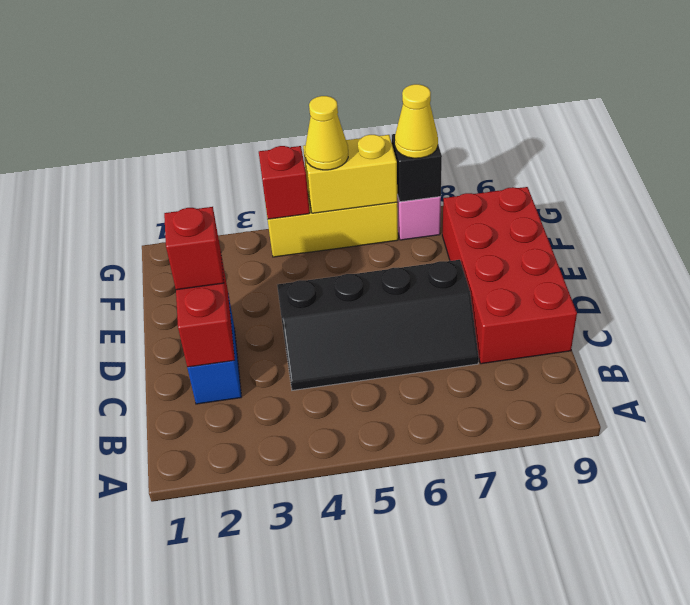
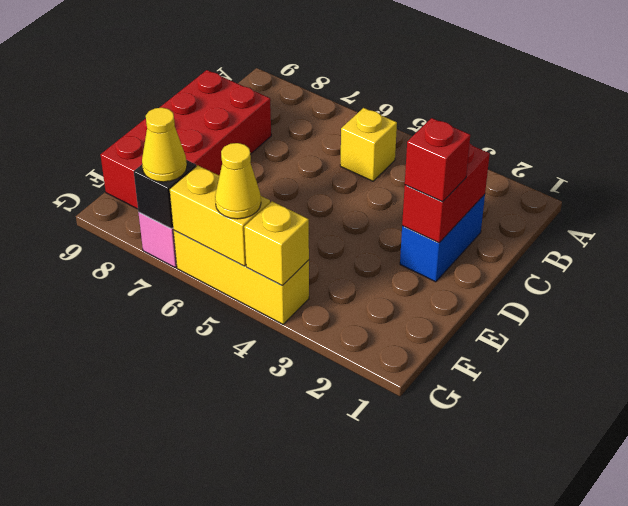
none -> yellow 1x1 brick [340,108,397,181]
black 2x4 slope [277,260,479,390] -> none
red 1x1 brick [259,146,310,219] -> yellow 1x1 brick [244,201,309,286]

